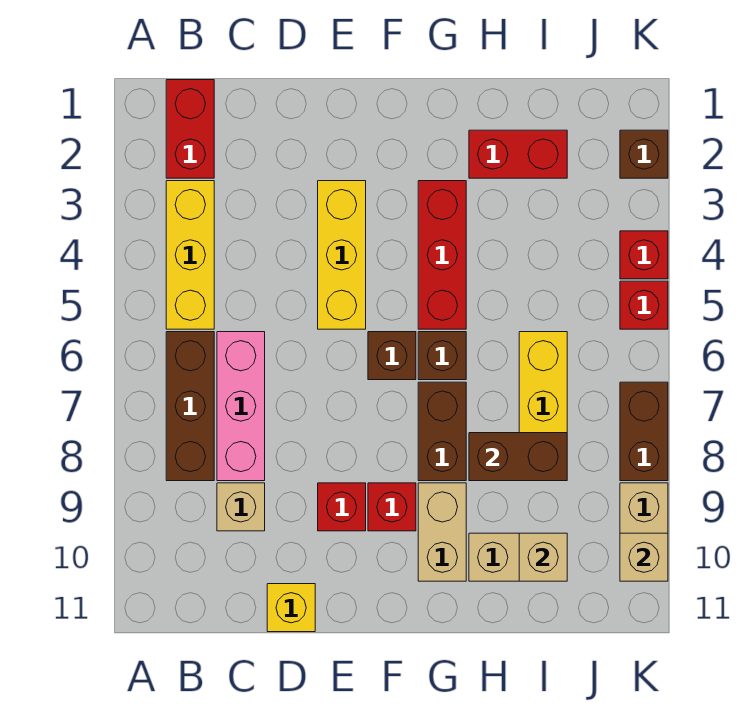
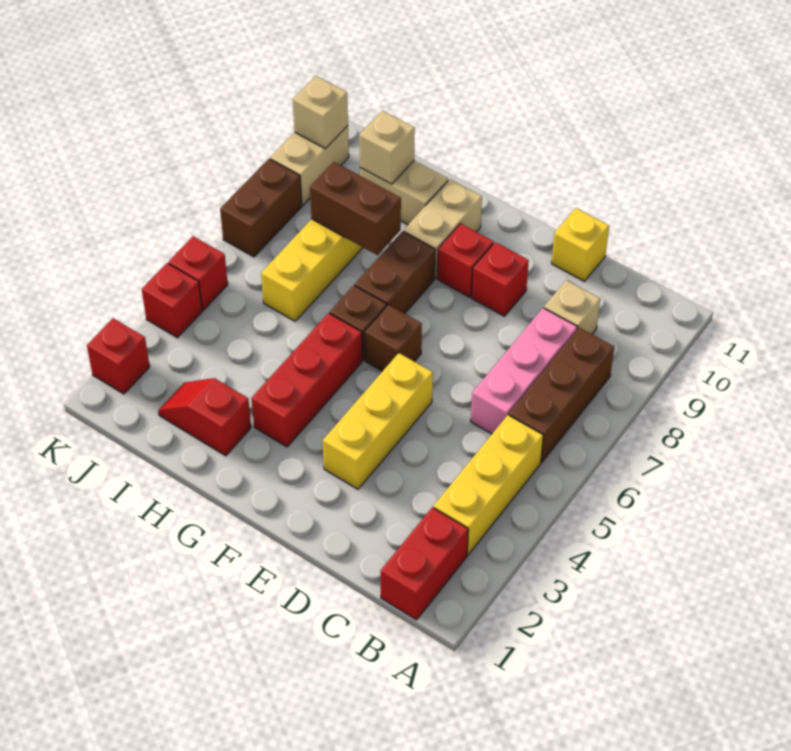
red 1x2 brick [469,130,567,178] -> red 1x2 slope [158,378,251,456]
brown 1x1 brick [620,130,668,178] -> red 1x1 brick [87,318,150,394]

